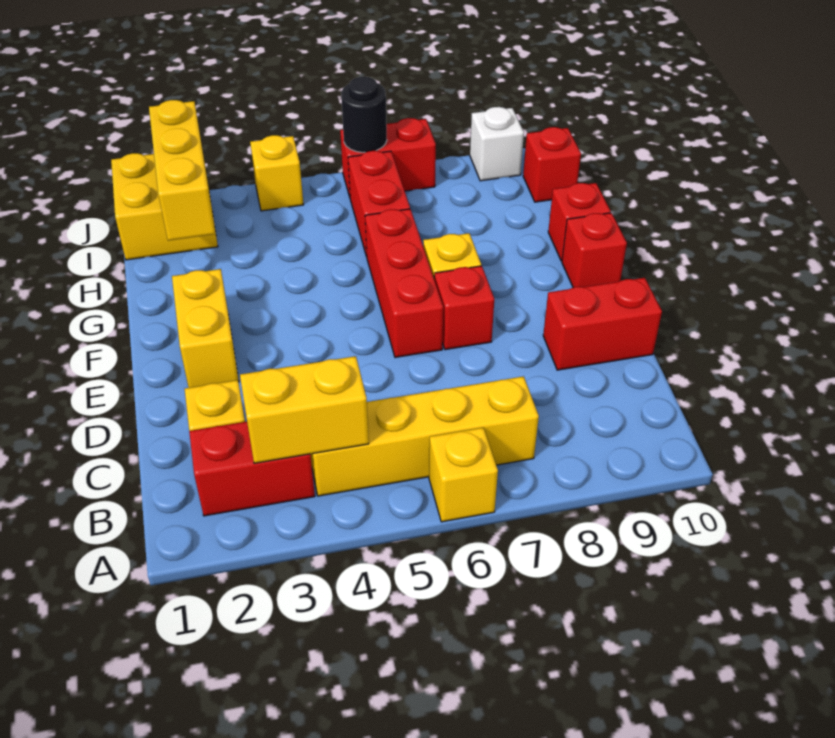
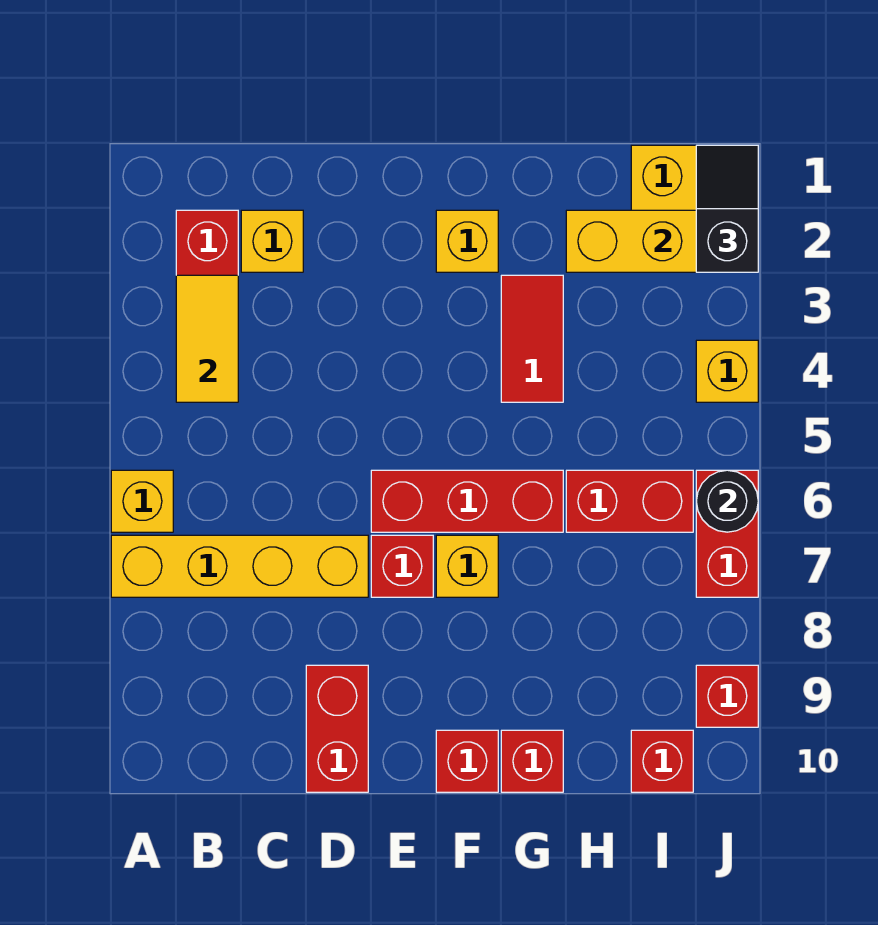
yellow 1x2 brick [240,356,369,463] -> yellow 1x2 tile [176,275,238,402]
yellow 1x4 brick [310,376,539,496] -> yellow 1x4 brick turned to [111,535,368,597]
yellow 1x2 brick [172,269,239,388] -> yellow 1x1 brick [436,210,498,272]
none -> red 1x2 tile [501,275,563,402]
none -> black 1x2 slope [696,145,758,272]
white 1x1 brick [470,107,524,181] -> red 1x1 brick [696,665,758,727]

